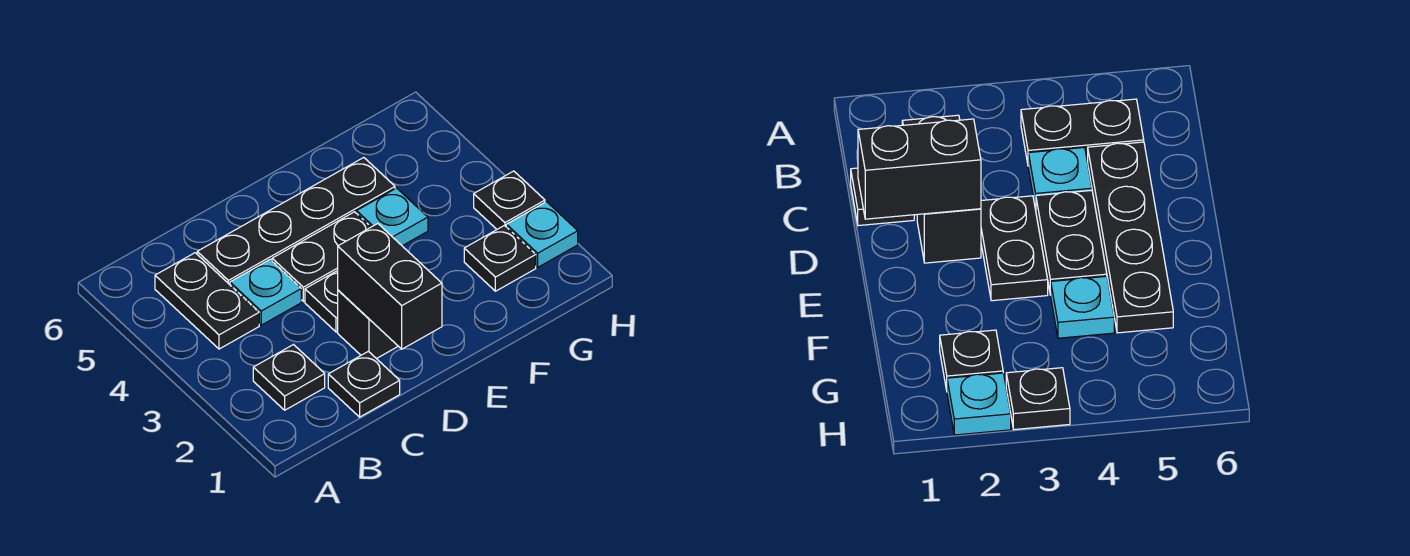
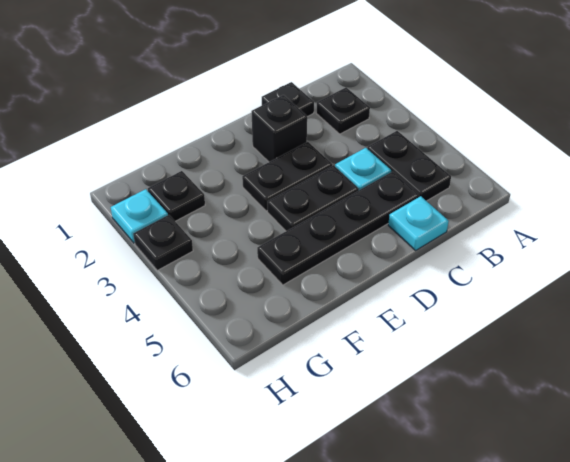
black 1x2 brick [338,224,442,349] -> none
cyan 1x1 plate [357,188,428,246] -> cyan 1x1 plate moved to [388,196,449,250]

